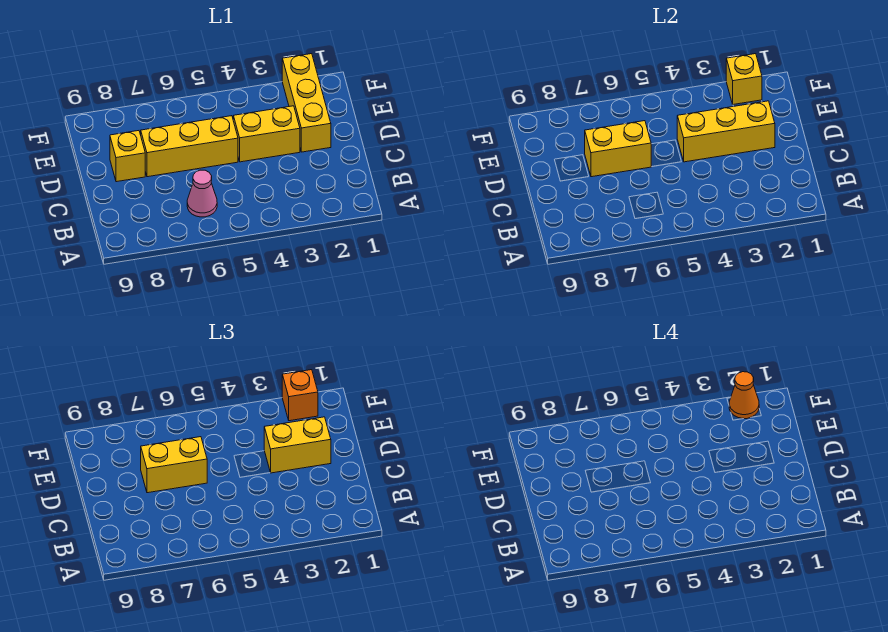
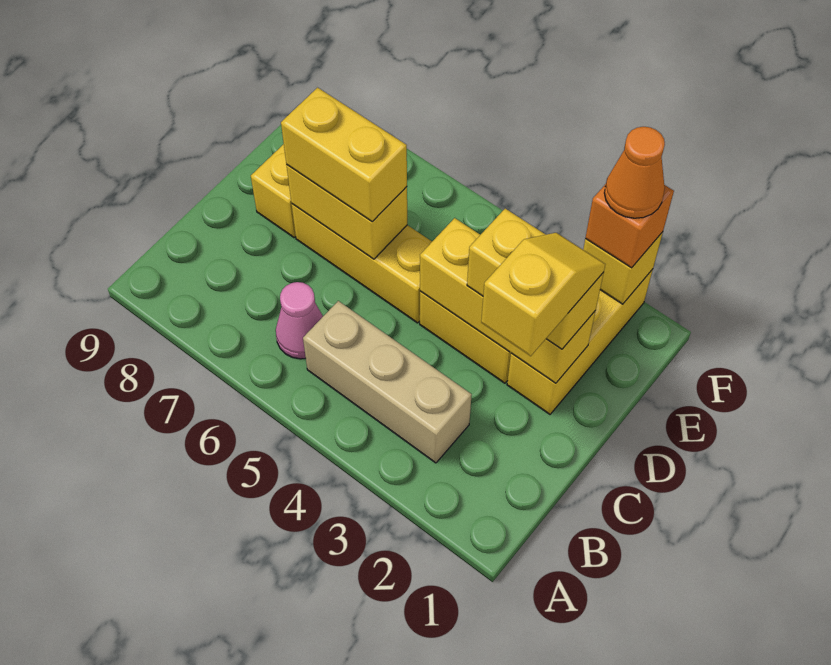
none -> tan 1x3 brick [303,301,472,463]
none -> yellow 1x2 slope [481,233,605,356]

